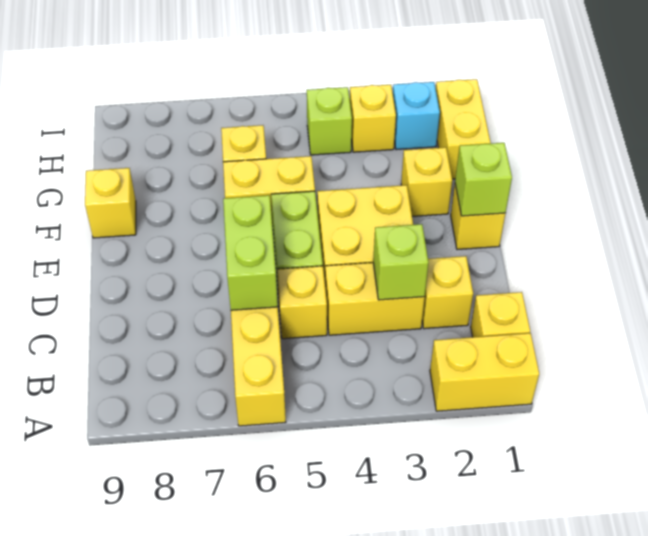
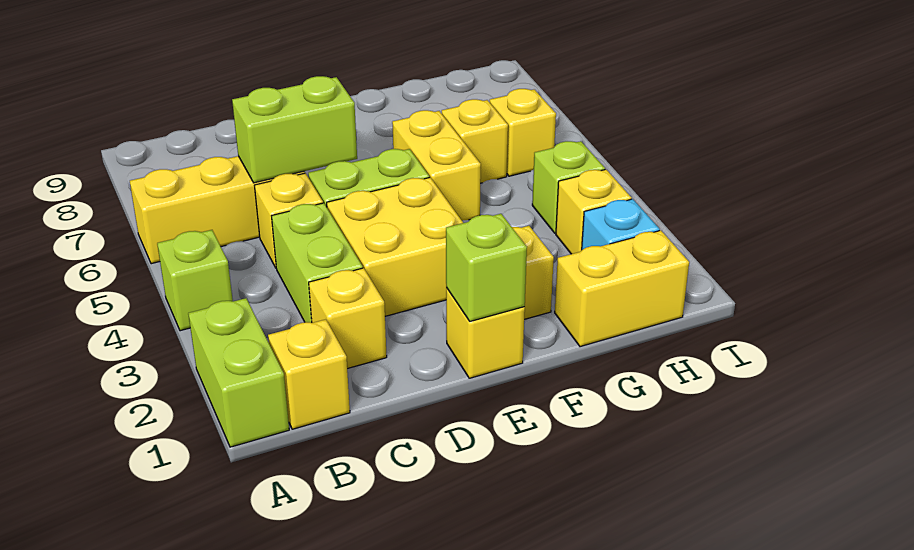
yellow 1x2 brick [430,333,539,411] -> lime 1x2 brick [188,298,289,447]
yellow 1x2 brick [325,263,425,335] -> lime 1x2 brick [272,203,363,323]
lime 1x1 brick [373,224,429,300] -> lime 1x1 brick moved to [157,230,233,331]
yellow 1x1 brick [85,168,136,238] -> yellow 1x1 brick moved to [490,89,556,176]

